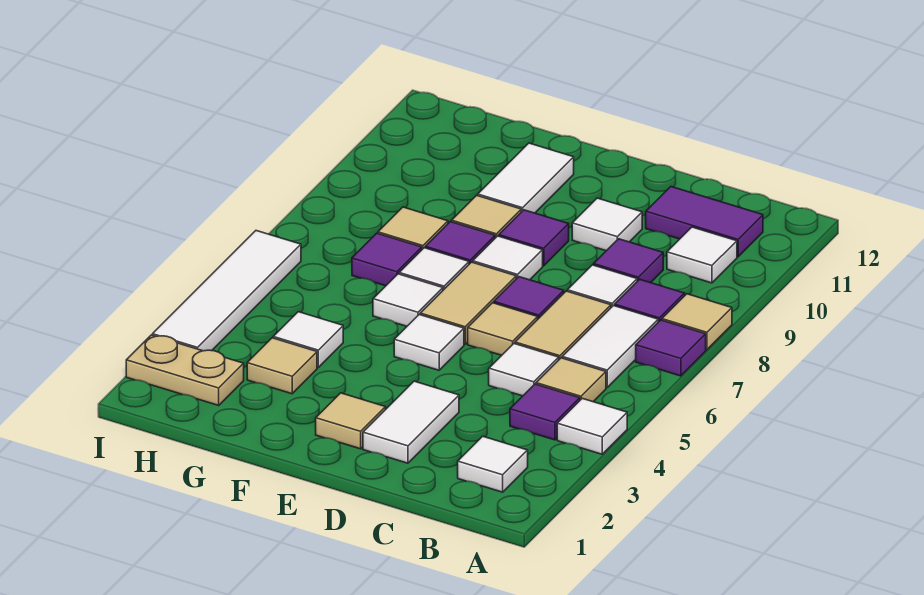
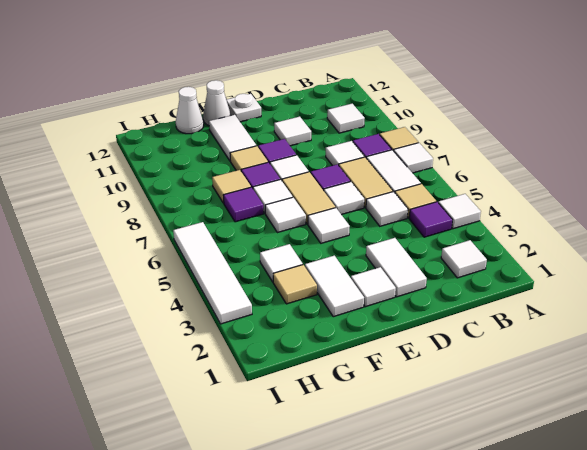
purple 1x1 tile [636,320,706,376] -> white 1x1 tile [394,143,433,173]
purple 1x2 tile [646,187,763,257] -> none
purple 1x1 tile [593,239,663,283] -> none
tan 1x1 tile [468,303,538,355] -> white 1x1 tile [324,182,364,215]
tan 1x1 tile [316,393,386,449] -> white 1x1 tile [351,267,396,307]
none -> white 1x1 plate [226,94,261,122]
none -> white 1x2 tile [305,256,364,317]
none -> white 1x1 cone [203,80,231,126]
none -> white 1x1 cone [176,87,204,134]
tan 1x2 plate [126,335,244,405] -> none

